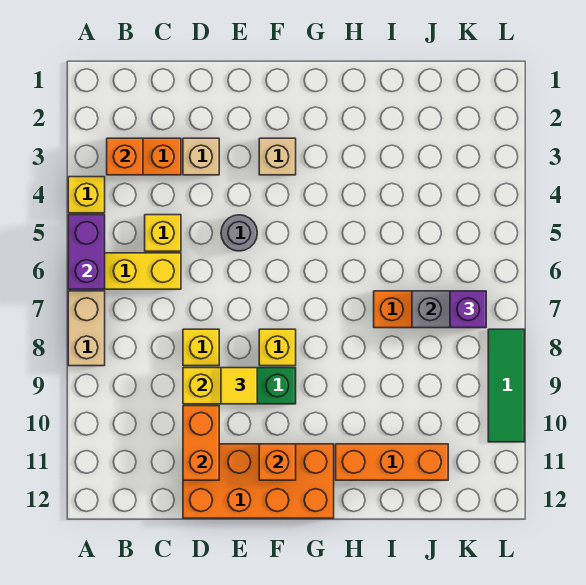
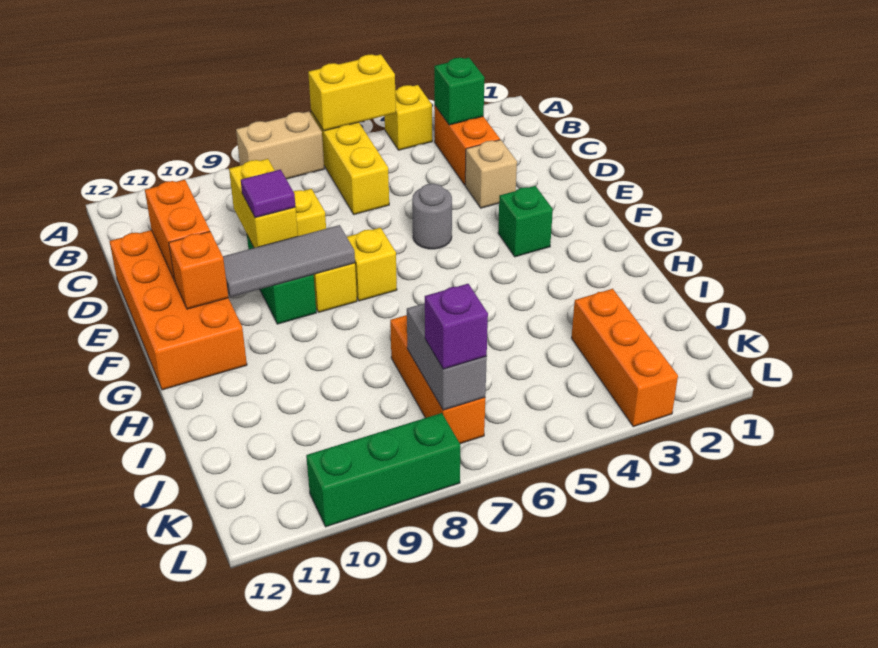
purple 1x2 brick [68,215,105,289] -> yellow 1x2 brick [308,54,396,131]
orange 1x1 brick [107,138,143,175] -> green 1x1 brick [434,58,485,125]
yellow 1x1 brick [145,215,181,251] -> yellow 1x1 brick moved to [347,228,397,301]
orange 1x2 brick [183,406,219,480] -> orange 1x2 brick turned to [145,180,210,281]
yellow 1x1 tile [221,368,257,404] -> purple 1x1 tile [241,170,296,218]
tan 1x1 brick [259,138,296,175] -> green 1x1 brick [498,186,553,257]
none -> grey 1x3 tile [223,225,355,297]
orange 1x3 brick [336,444,448,480] -> orange 1x3 brick moved to [572,289,678,427]
green 1x3 tile [488,329,525,442] -> green 1x3 brick [306,413,460,527]

